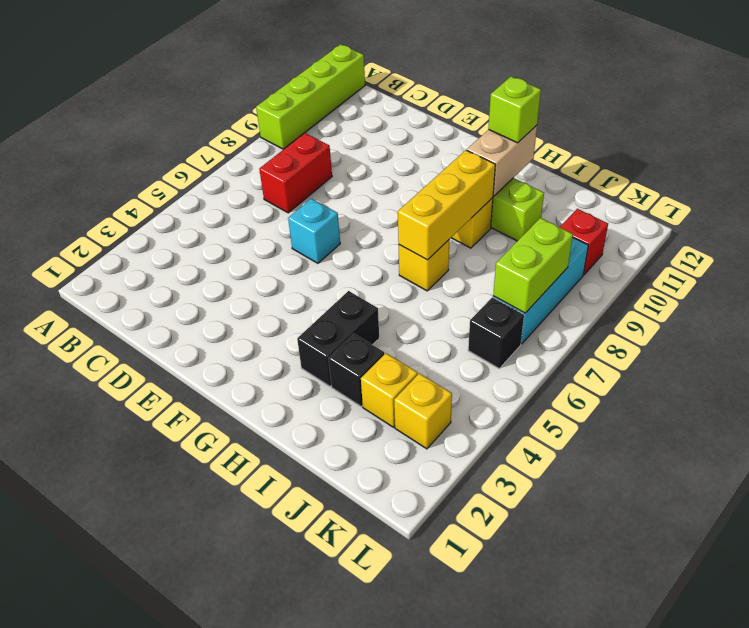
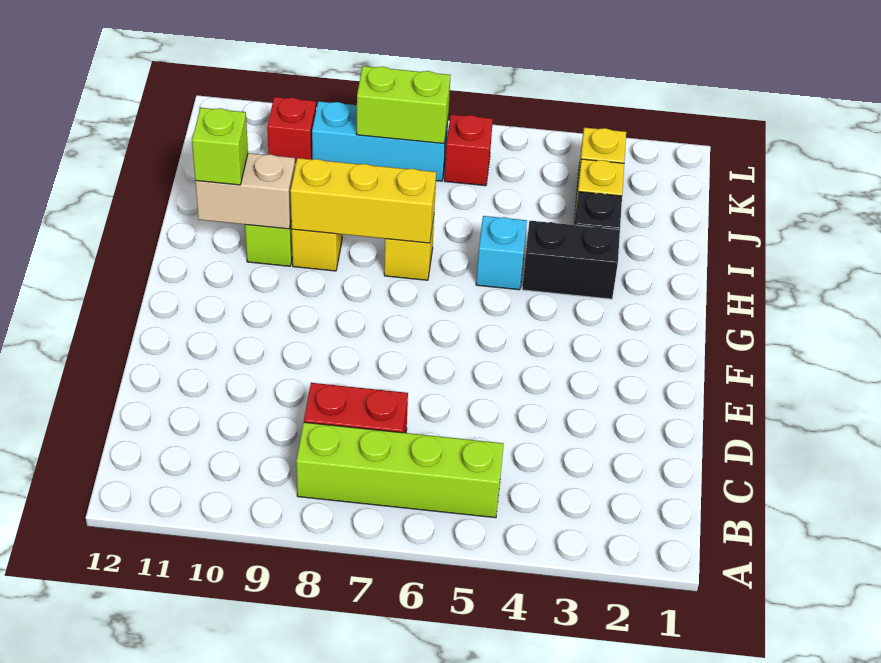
lime 1x4 brick [256,44,365,149] -> lime 1x4 brick moved to [296,422,504,518]
cyan 1x1 brick [288,199,340,263] -> cyan 1x1 brick moved to [476,216,527,290]
black 1x1 brick [468,297,524,368] -> red 1x1 brick [444,114,493,186]

